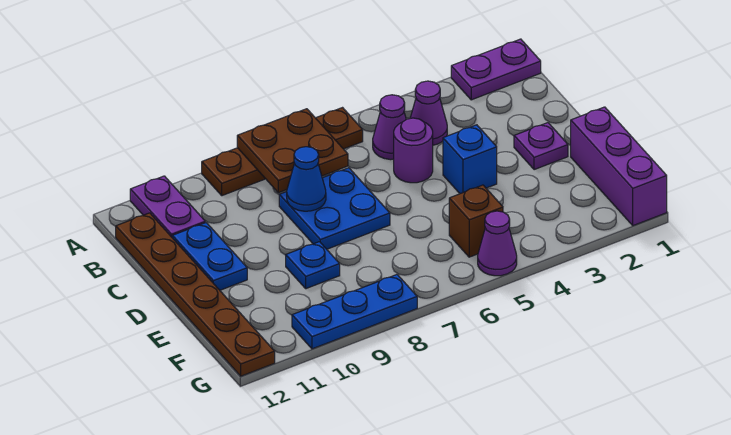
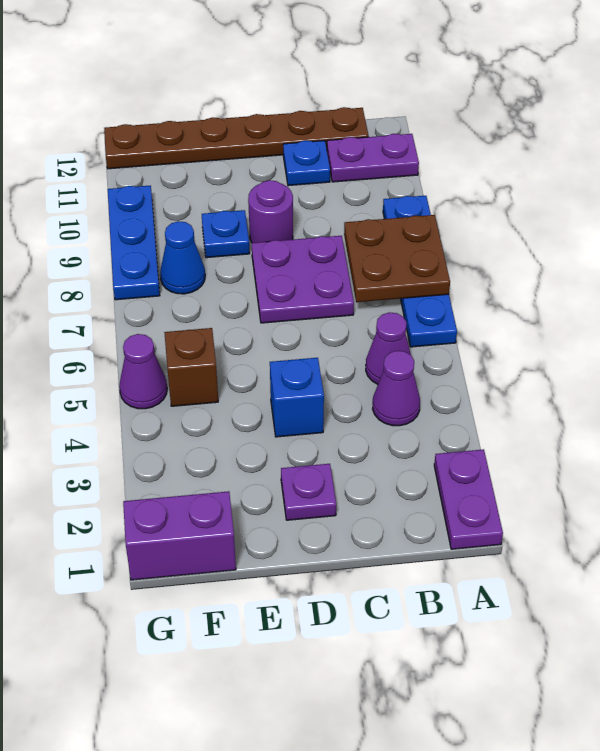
brown 1x4 plate [202,108,363,196] -> blue 1x4 plate [383,196,457,347]
purple 1x1 round brick [394,118,433,183] -> purple 1x1 round brick moved to [248,180,293,243]
blue 2x2 plate [279,168,390,249] -> purple 2x2 plate [252,236,354,323]
blue 1x1 cone [287,147,326,211] -> blue 1x1 cone moved to [160,221,205,294]
blue 1x2 plate [172,223,247,290] -> blue 1x1 plate [283,141,330,186]
purple 1x3 brick [571,107,667,226] -> purple 1x2 brick [123,491,236,580]

